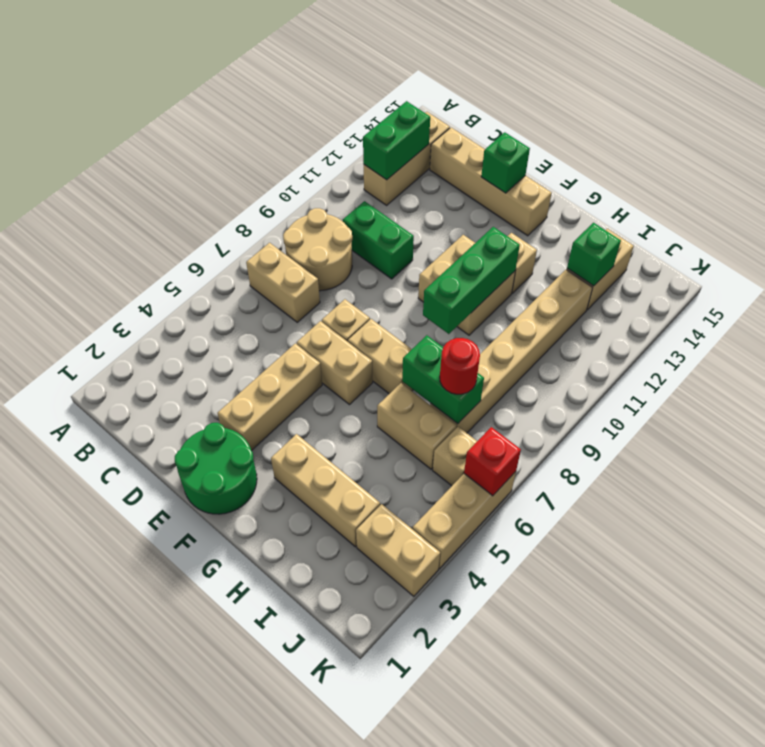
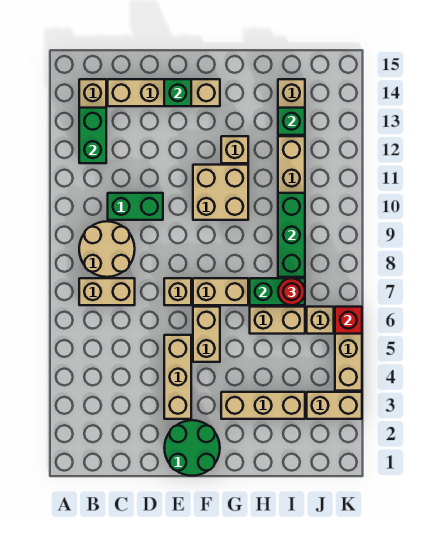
tan 1x2 brick [297,321,373,405] -> tan 1x2 brick turned to [193,307,220,362]
green 1x3 brick [423,227,520,334] -> green 1x3 brick moved to [278,193,305,277]

